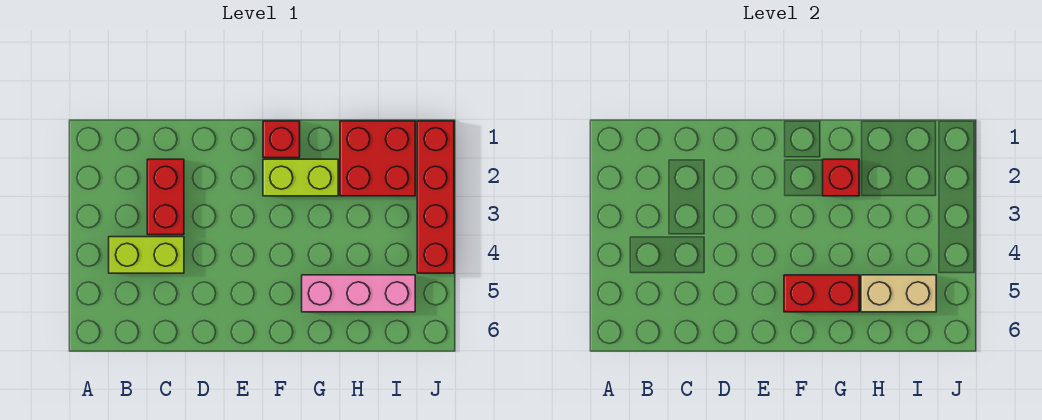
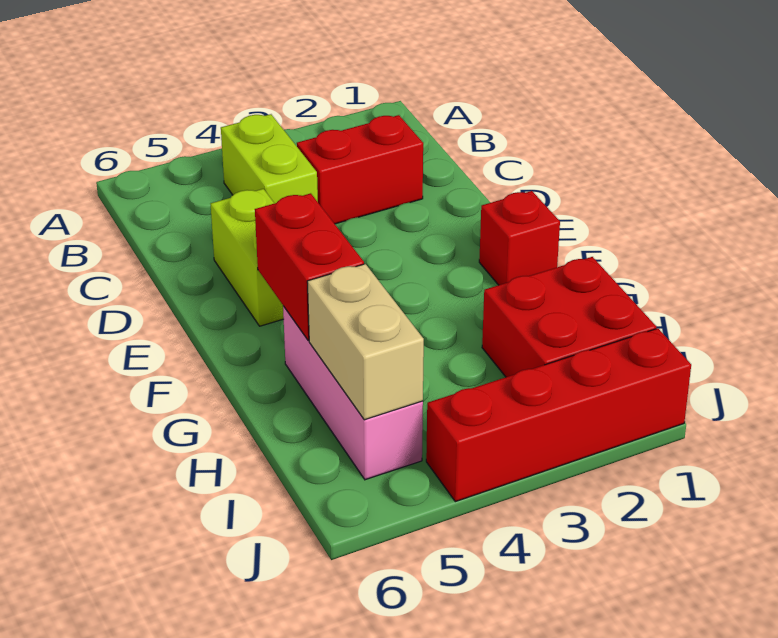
lime 1x2 brick [263,159,338,196] -> lime 1x2 brick moved to [211,189,284,326]
red 1x1 brick [823,159,859,196] -> none

